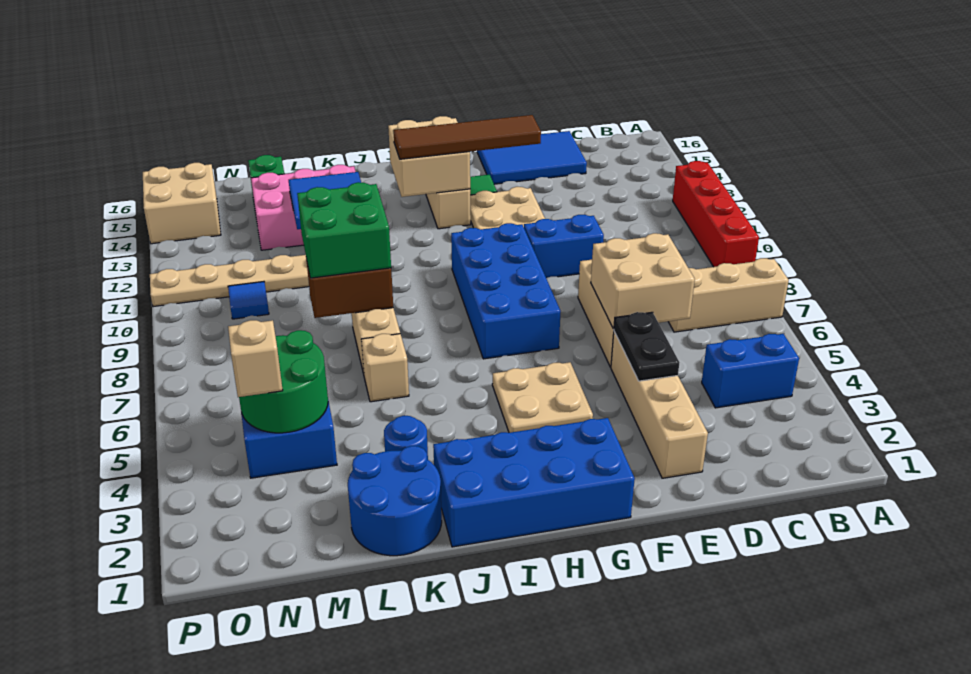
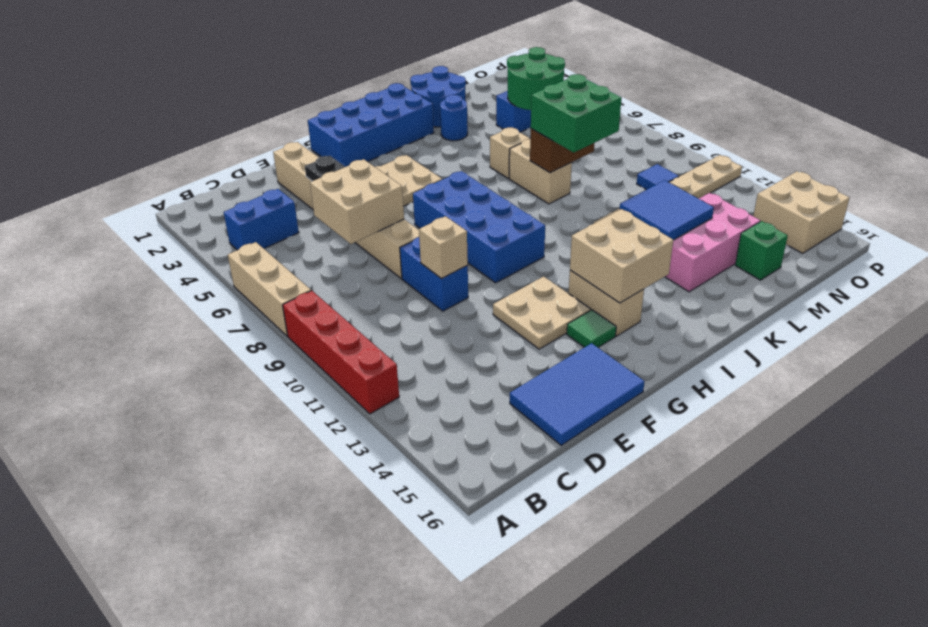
tan 1x3 brick [668,258,789,332] -> tan 1x3 brick turned to [228,242,311,336]
blue 1x2 brick [524,214,604,278] -> blue 1x2 brick turned to [400,237,468,311]
brown 1x4 tile [393,115,541,159] -> none
tan 1x1 brick [228,320,283,397] -> tan 1x1 brick moved to [418,216,468,279]

